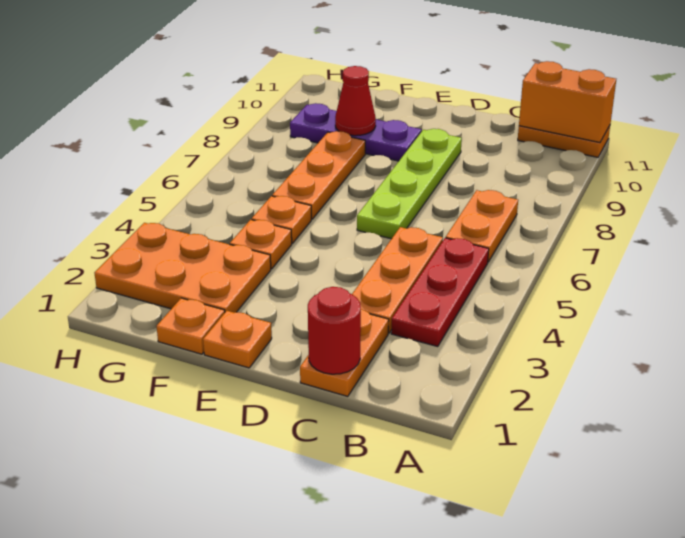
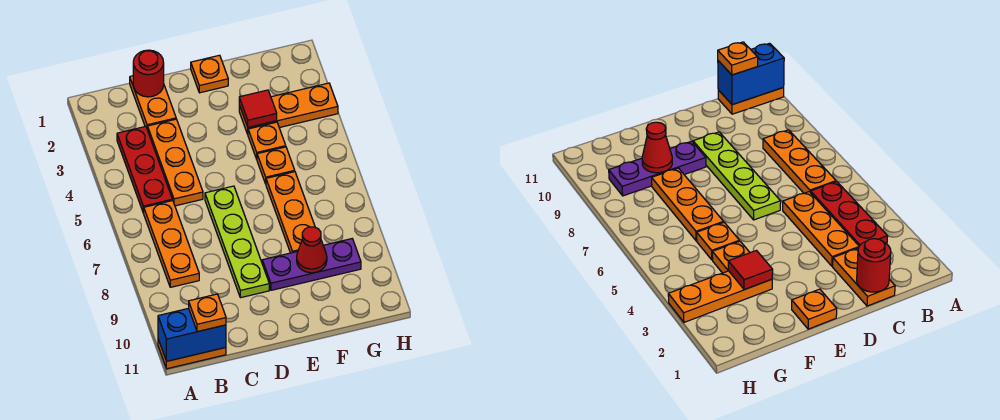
orange 1x2 brick [519,61,616,143] -> blue 1x2 brick [158,308,226,361]
orange 1x2 plate [446,190,518,262] -> orange 1x3 plate [144,200,199,287]
orange 1x1 plate [157,298,225,354] -> orange 1x1 plate moved to [189,294,226,332]
orange 2x3 plate [95,223,271,313] -> orange 1x3 plate [239,83,338,134]
none -> red 1x1 tile [239,90,277,127]

